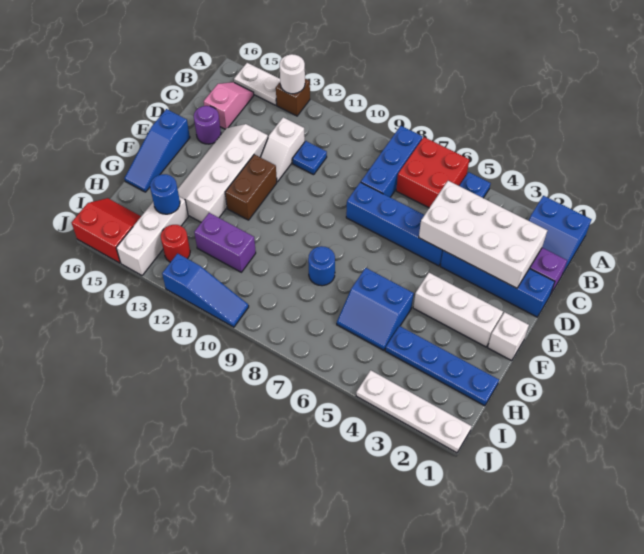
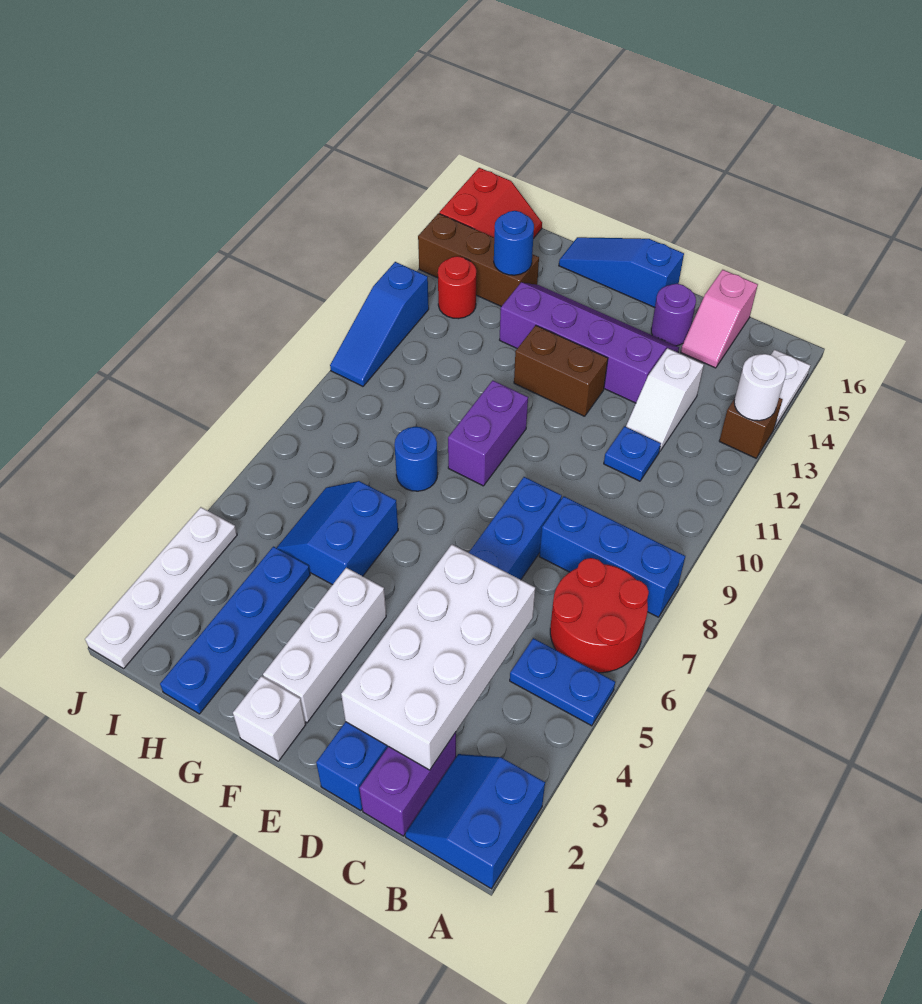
red 2x2 brick [396,137,469,208] -> red 2x2 round brick [550,558,649,673]
pink 1x2 slope [204,82,254,129] -> pink 1x2 slope turned to [681,270,758,368]
white 1x2 slope [261,117,305,182] -> white 1x2 slope turned to [626,348,704,452]
white 2x4 slope [178,124,268,222] -> purple 2x4 slope [500,282,679,403]
purple 1x2 brick [194,213,256,272] -> purple 1x2 brick moved to [448,380,528,486]
white 1x3 brick [116,197,188,275] -> brown 1x3 brick [418,213,539,306]

